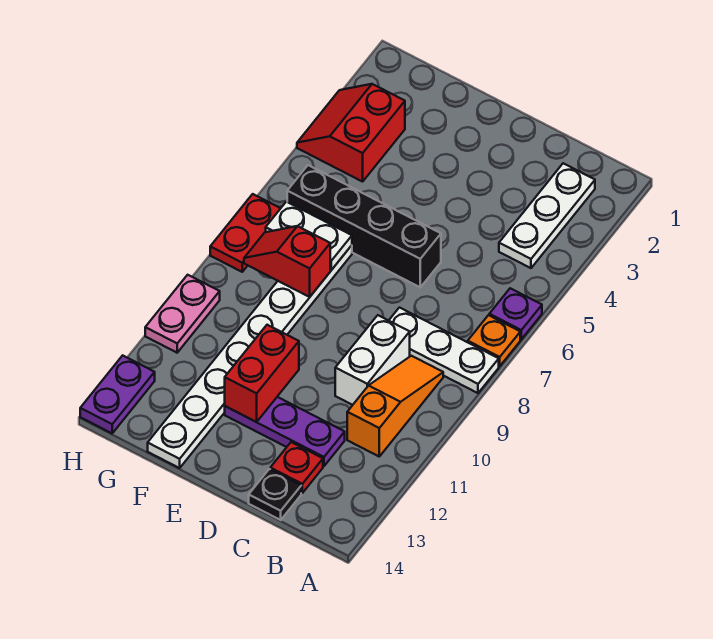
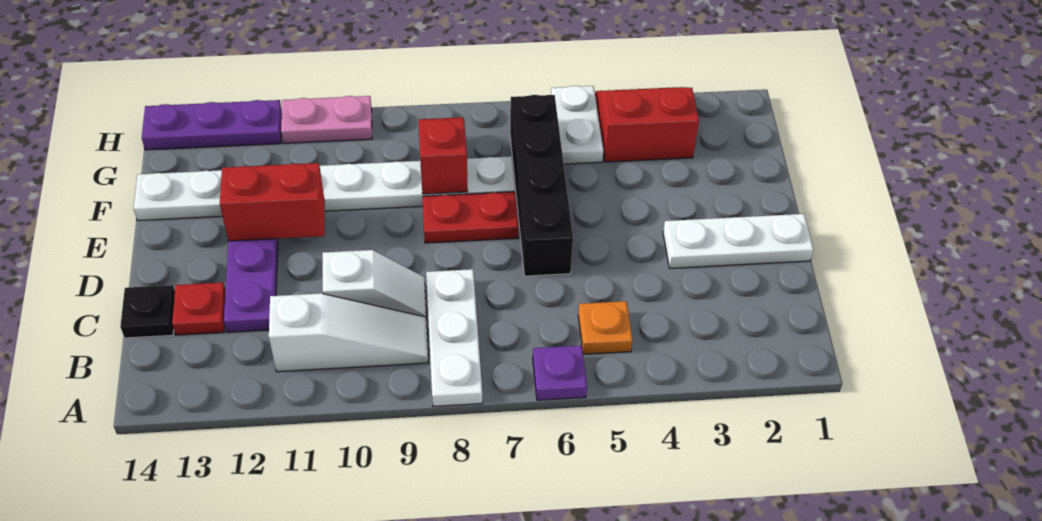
orange 1x1 plate [468,315,520,366] -> orange 1x1 plate moved to [578,301,633,354]
white 1x3 plate [499,163,595,268] -> white 1x3 plate moved to [663,214,813,268]
orange 1x3 slope [347,356,443,456] -> white 1x3 slope [269,293,428,372]
white 1x2 brick [335,315,410,405] -> white 1x2 slope [323,250,426,317]
white 1x2 plate [266,202,352,270] -> white 1x2 plate moved to [551,86,603,164]
red 1x2 plate [210,194,281,272] -> red 1x2 plate moved to [423,192,519,243]
purple 1x2 plate [80,355,155,433] -> purple 1x3 plate [142,100,282,150]

